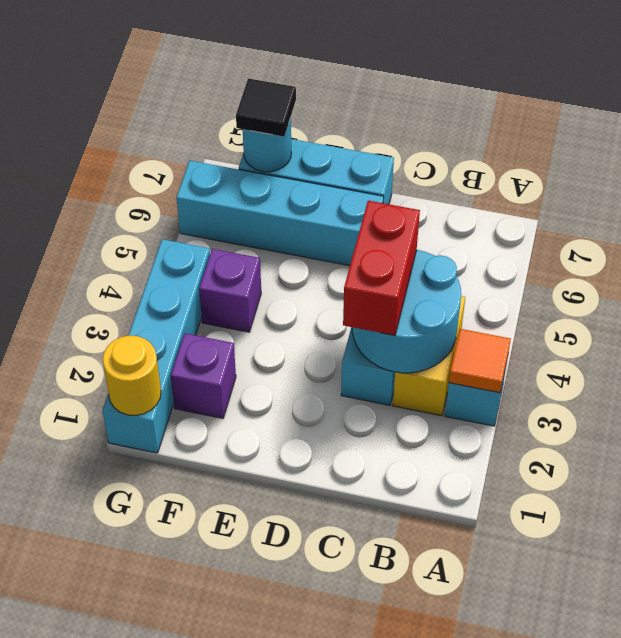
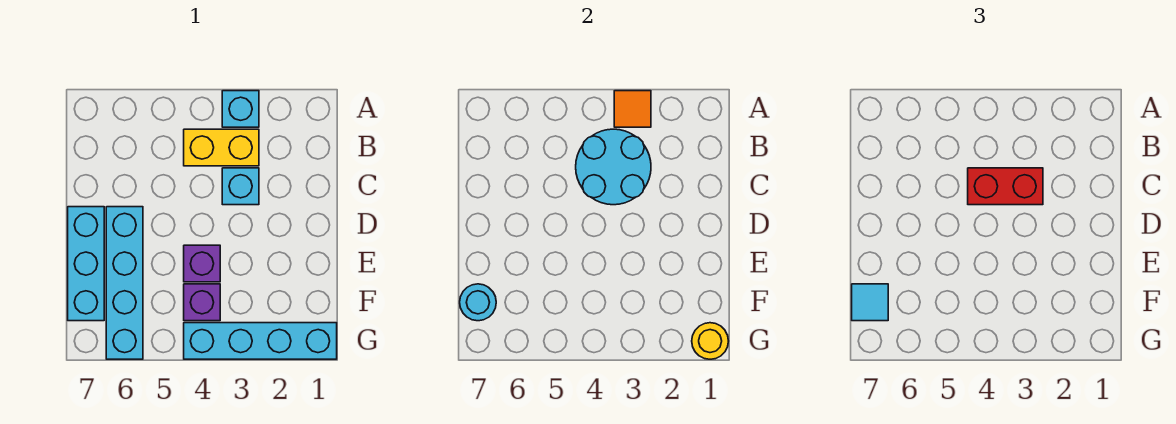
purple 1x1 brick [171,333,236,418] -> purple 1x1 brick moved to [184,245,220,282]
black 1x1 tile [236,78,296,137] -> cyan 1x1 tile [852,284,888,321]

